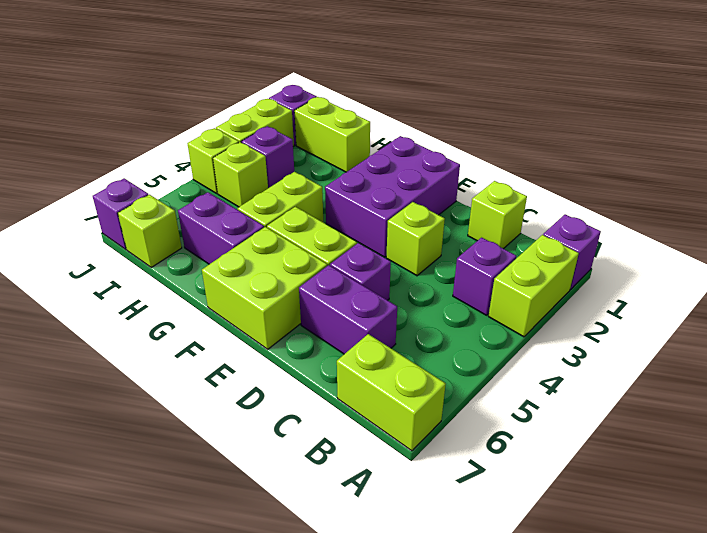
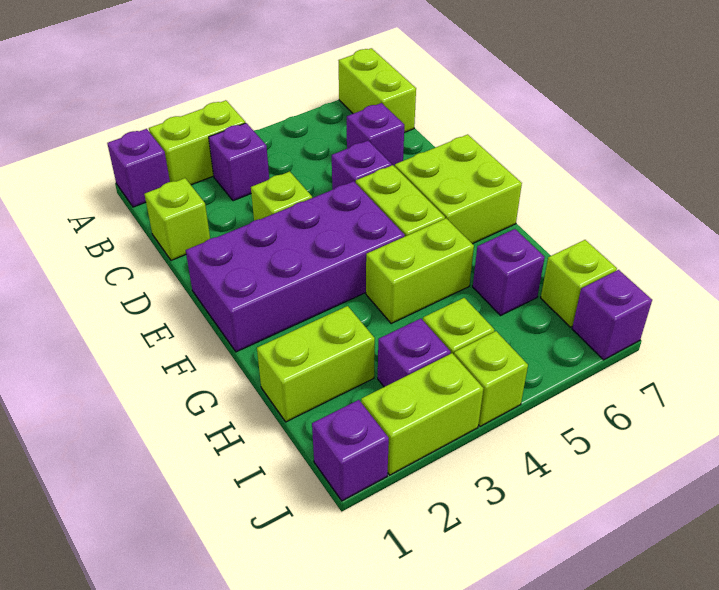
purple 1x2 brick [299,265,397,354] -> purple 1x1 brick [347,103,404,167]
purple 2x3 brick [325,136,460,257] -> purple 2x4 brick [186,181,405,352]
purple 1x2 brick [178,192,264,264] -> purple 1x1 brick [473,229,545,315]
lime 1x2 brick [294,97,370,172] -> lime 1x2 brick turned to [257,306,375,422]

